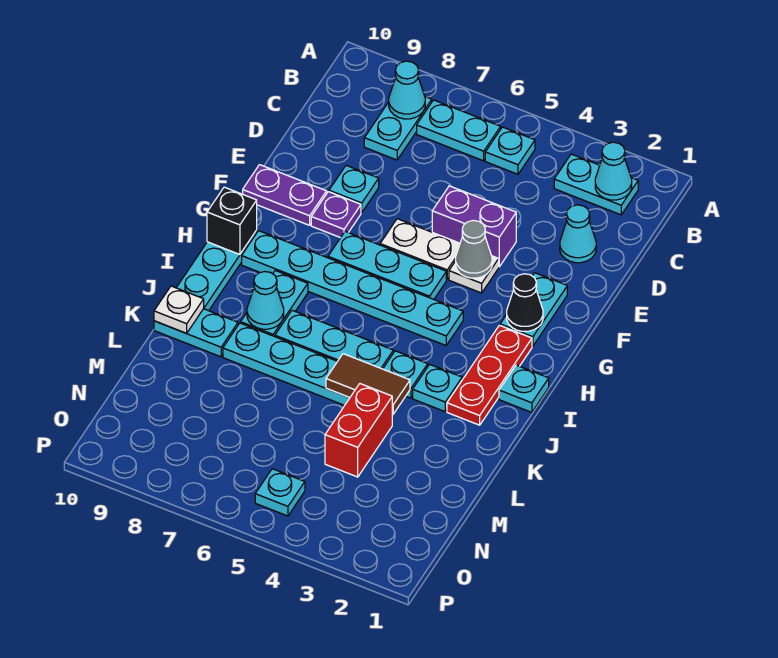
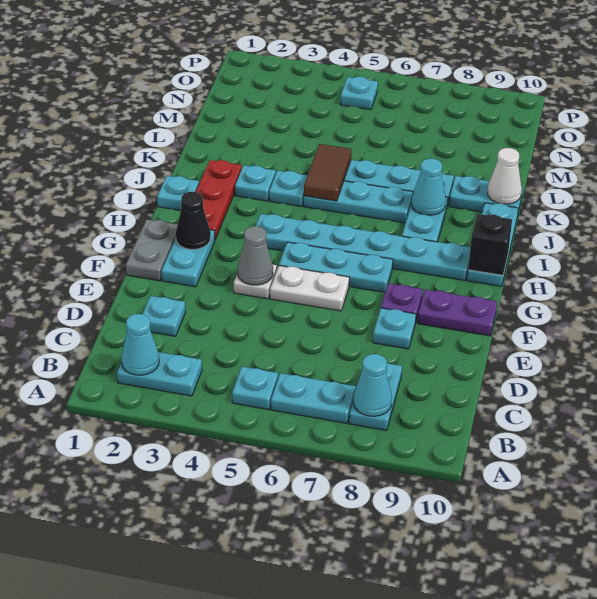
cyan 1x1 cone [560,205,596,263] -> cyan 1x1 plate [143,296,185,336]
purple 1x2 brick [432,186,516,267] -> none
none -> grey 1x2 plate [126,220,177,281]
brown 1x2 tile [326,354,410,414] -> brown 1x2 tile turned to [304,144,351,201]
white 1x1 plate [154,286,204,333] -> white 1x1 cone [488,148,522,204]
red 1x2 brick [325,384,392,477] -> none

